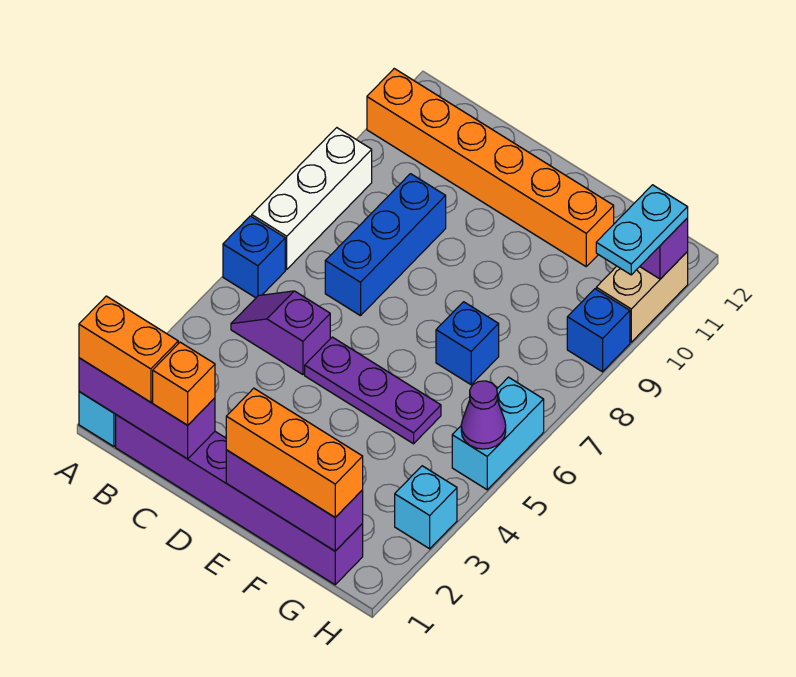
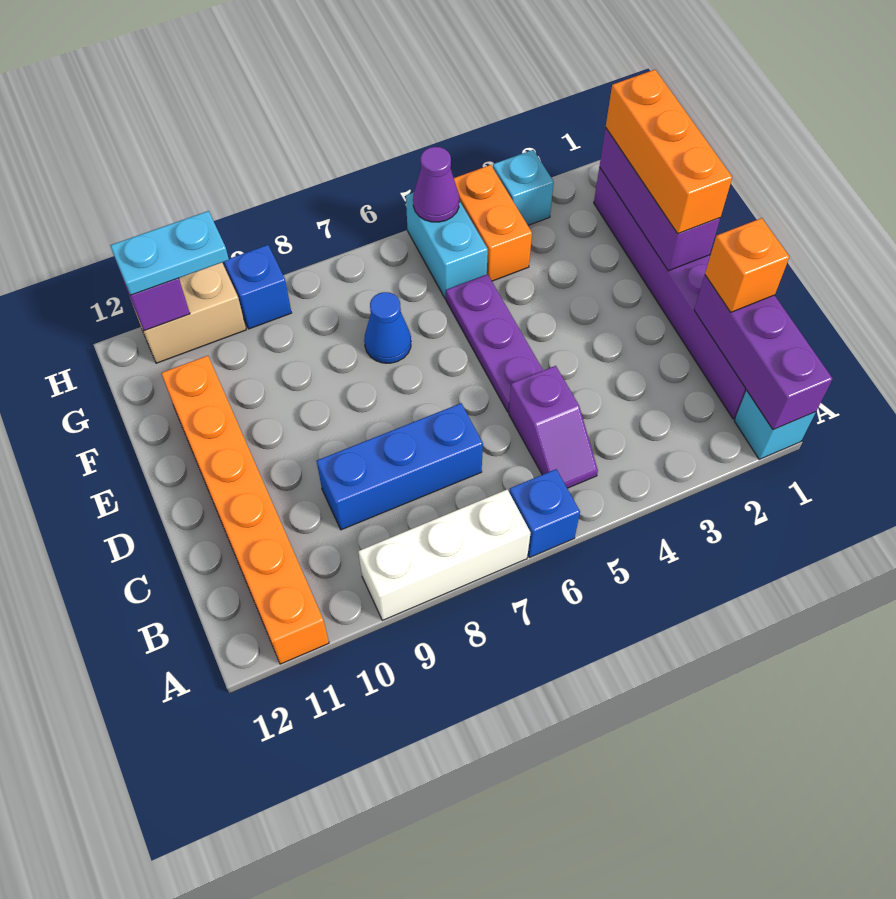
orange 1x2 brick [79,296,178,402] -> orange 1x2 brick moved to [454,165,532,281]
blue 1x1 brick [436,302,499,385] -> blue 1x1 cone [364,292,411,363]
cyan 1x2 brick [452,377,544,490] -> cyan 1x2 brick turned to [406,193,488,299]

